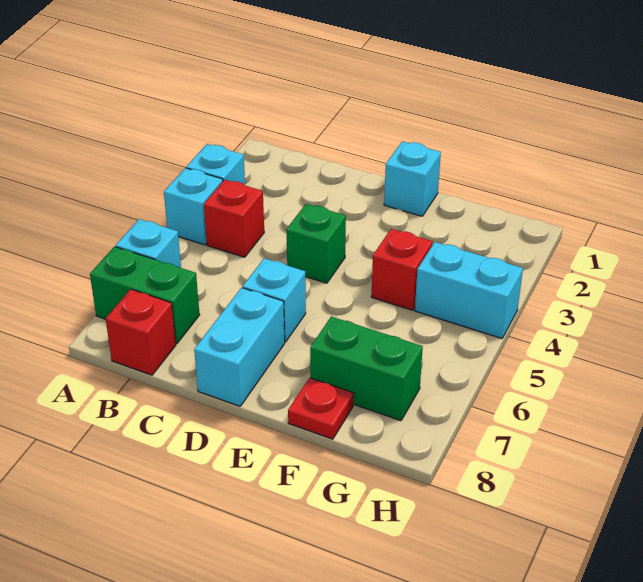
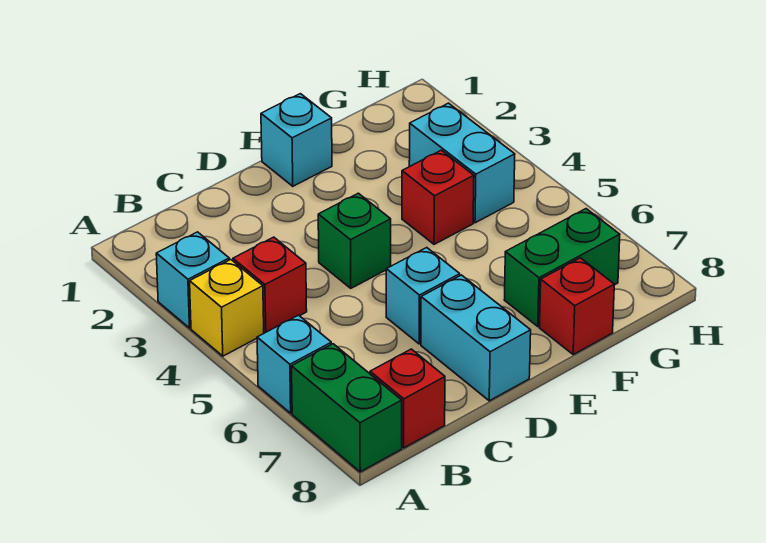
cyan 1x1 brick [164,168,223,245] -> yellow 1x1 brick [190,259,264,356]
green 1x2 brick [90,247,200,344] -> green 1x2 brick turned to [292,344,402,472]
red 1x1 plate [288,378,354,439] -> red 1x1 brick [539,258,614,354]
cyan 1x2 brick [415,242,523,338] -> cyan 1x2 brick turned to [409,103,515,223]

